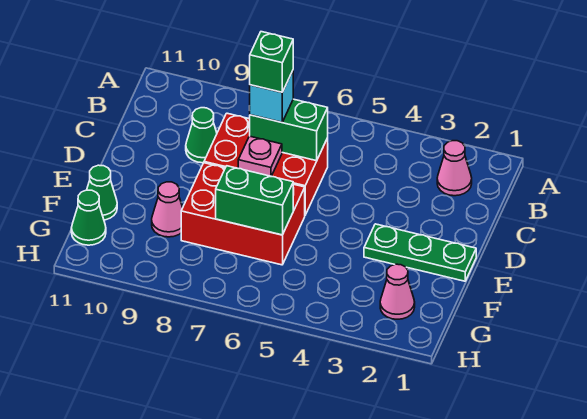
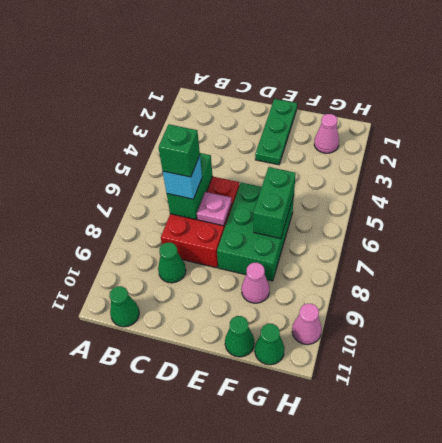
pink 1x1 cone [437,141,472,196] -> pink 1x1 cone moved to [292,304,322,345]
none -> green 1x1 cone [109,286,139,327]
red 2x3 brick [181,163,305,265] -> green 2x3 brick [217,183,294,281]

